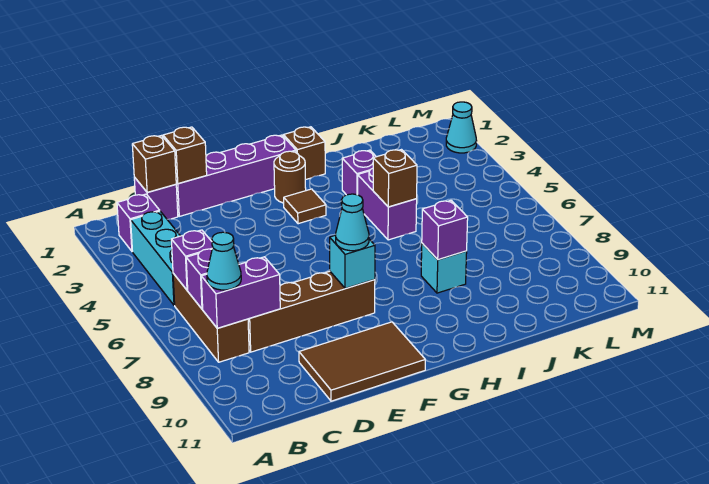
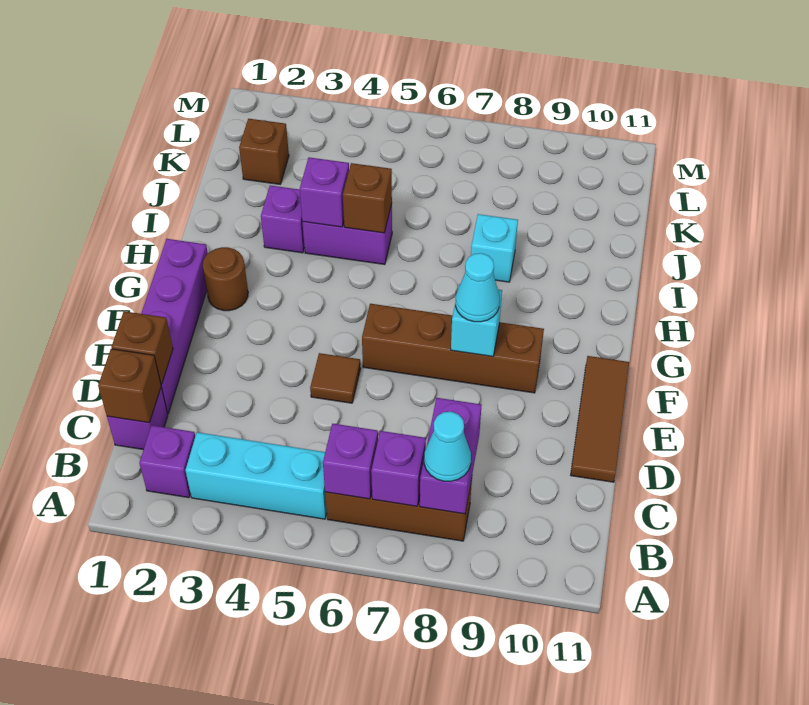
brown 1x4 brick [248,271,375,352] -> brown 1x4 brick turned to [362,304,544,393]
brown 2x3 tile [299,322,425,401] -> brown 1x3 tile [571,356,629,482]
brown 1x1 tile [284,189,326,224] -> brown 1x1 tile moved to [310,353,361,403]
brown 1x1 brick [283,127,325,180] -> brown 1x1 brick moved to [239,119,289,184]
purple 1x1 brick [422,200,468,260] -> purple 1x1 brick moved to [300,157,349,227]
cyan 1x1 cone [446,102,477,153] -> none

